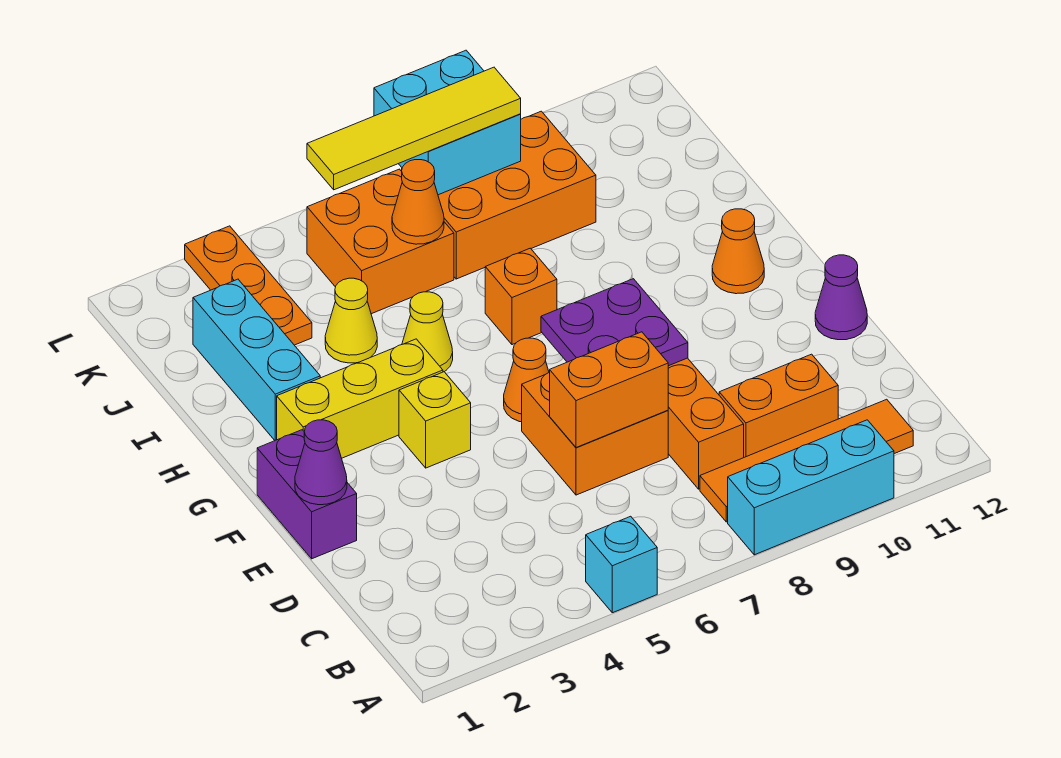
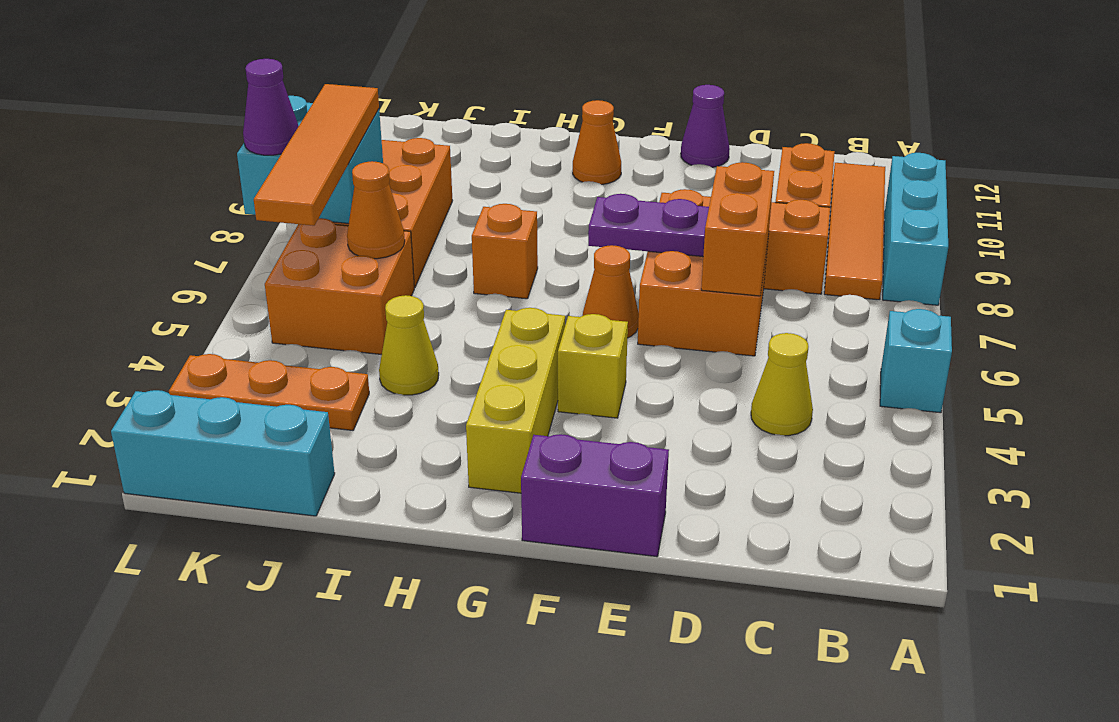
purple 1x1 cone [295,420,347,505] -> purple 1x1 cone moved to [243,59,299,155]
purple 2x2 plate [541,279,688,366] -> purple 1x2 plate [588,194,709,256]
cyan 1x3 brick [193,279,320,440] -> cyan 1x3 brick moved to [111,390,335,516]
yellow 1x1 cone [402,292,453,372] -> yellow 1x1 cone moved to [751,333,813,436]
yellow 1x4 tile [307,67,521,190] -> orange 1x4 tile [254,84,379,226]

